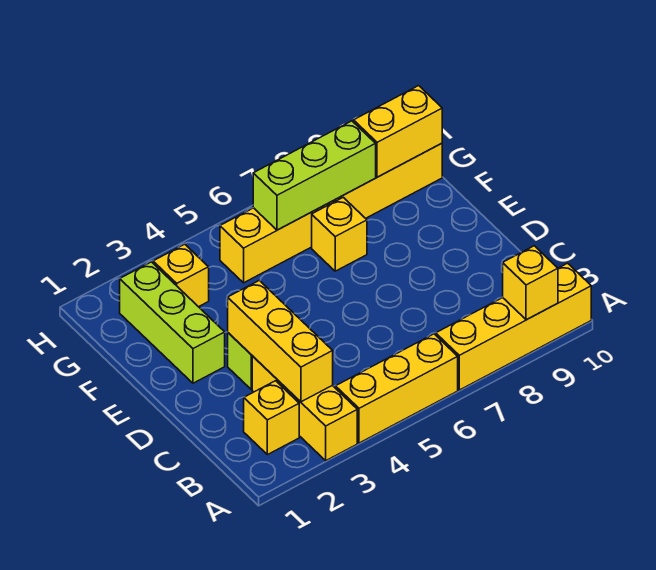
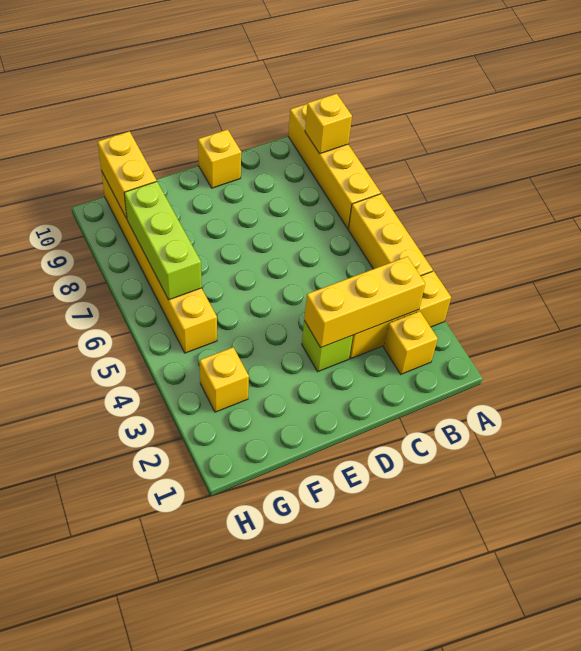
lime 1x3 brick [120,262,225,383] -> none
yellow 1x1 brick [312,197,367,271] -> yellow 1x1 brick moved to [198,130,241,188]

